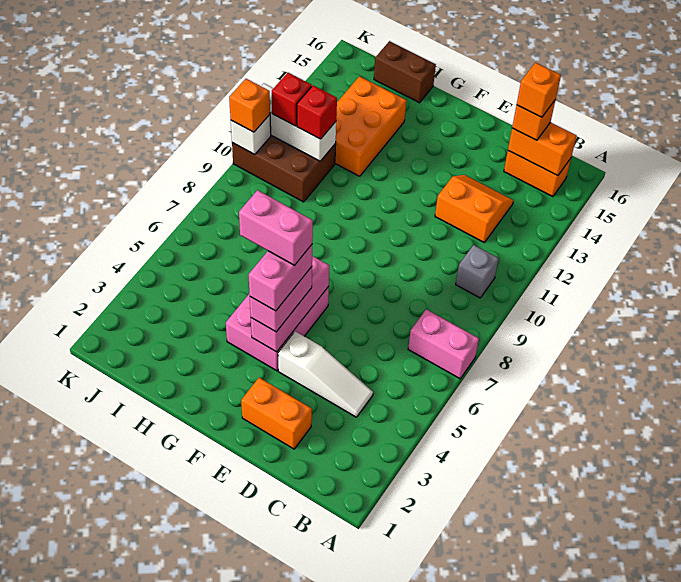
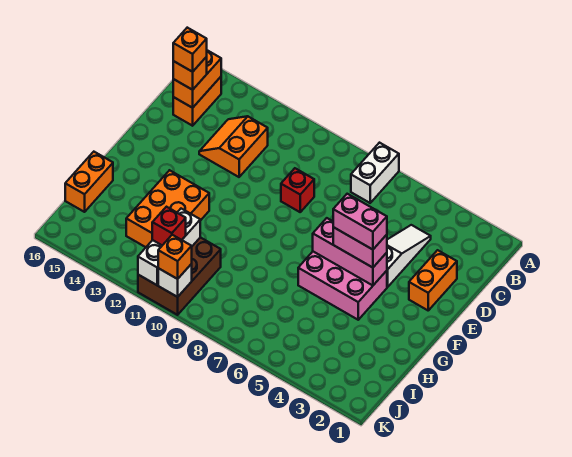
pink 1x2 brick [408,309,479,379] -> white 1x2 brick [351,143,399,203]
grey 1x1 brick [456,245,499,298] -> none
pink 1x2 brick [239,190,313,266] -> none
orange 2x3 brick [335,76,406,176] -> orange 2x3 brick turned to [126,170,209,247]
brown 1x2 brick [374,41,436,103] -> orange 1x2 brick [65,152,113,212]
red 1x1 brick [297,86,337,139] -> red 1x1 brick moved to [281,168,314,212]

